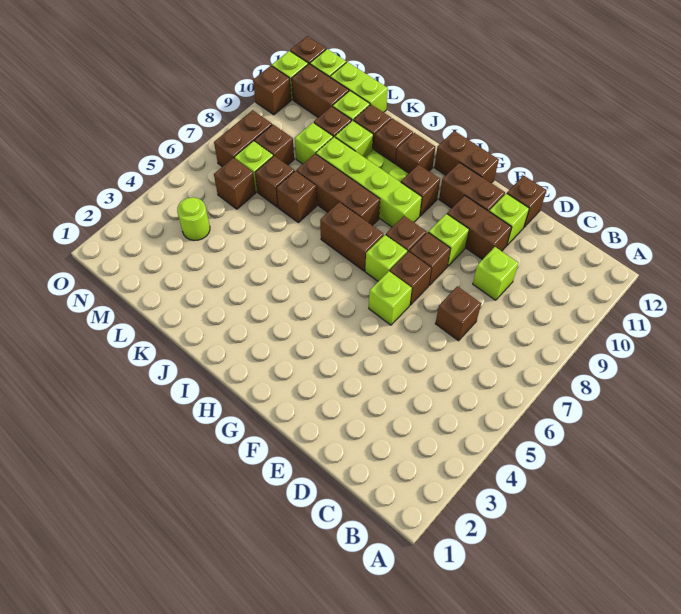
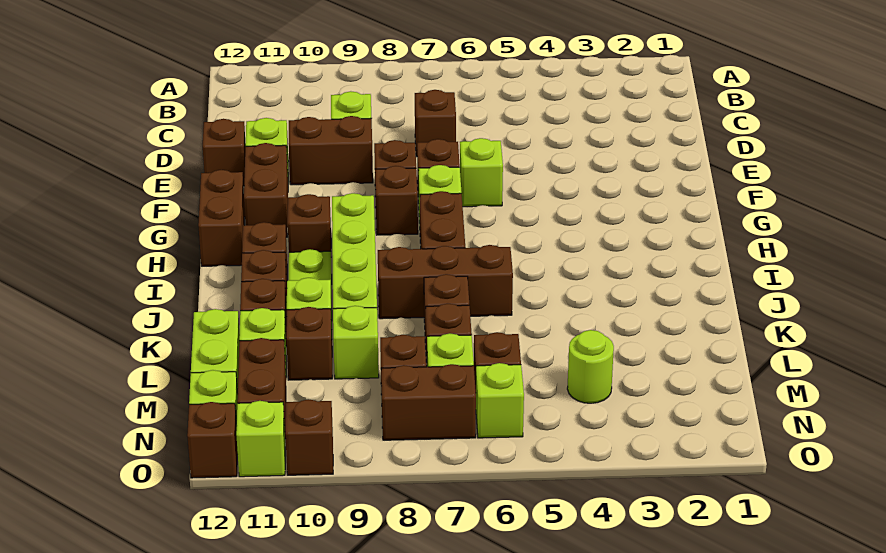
brown 1x2 brick [447,196,512,260] -> brown 1x2 brick turned to [288,116,373,185]
lime 1x1 brick [428,214,469,266] -> lime 1x1 brick moved to [476,363,524,438]
brown 1x3 brick [296,154,380,225] -> brown 1x3 brick turned to [378,245,513,319]

